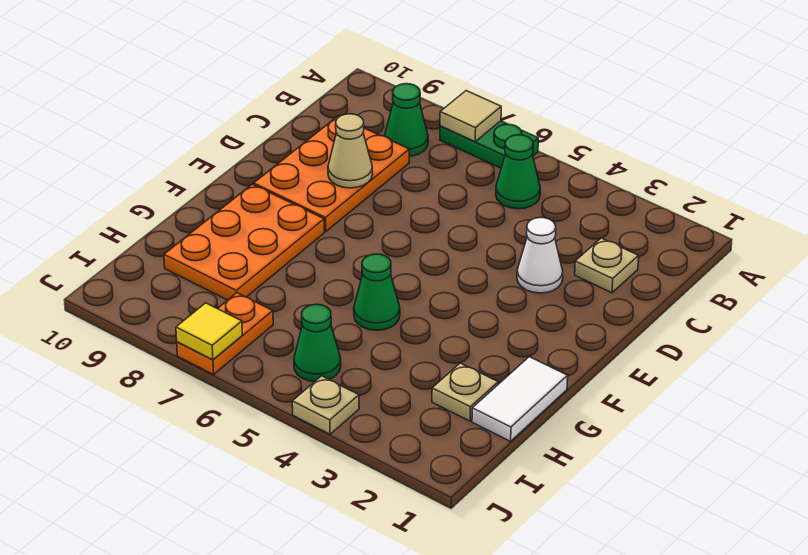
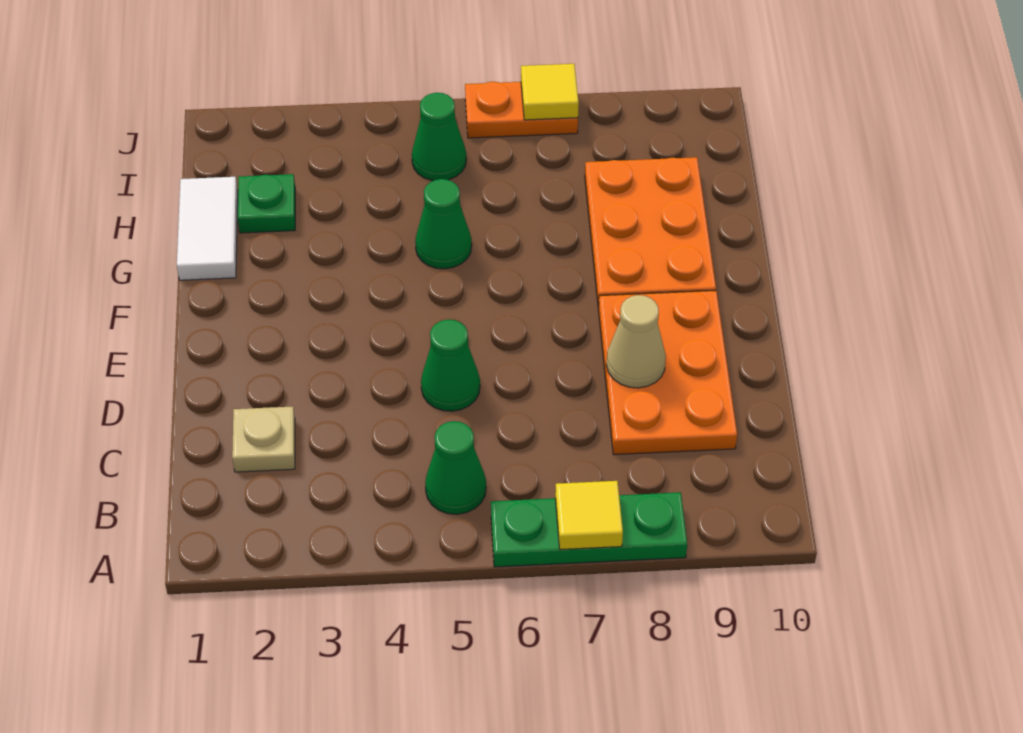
green 1x2 plate [440,121,538,168] -> green 1x3 plate [491,492,687,567]
tan 1x1 tile [440,91,501,142] -> yellow 1x1 tile [555,481,623,550]
green 1x1 cone [385,84,428,156] -> green 1x1 cone moved to [421,319,480,411]
white 1x1 cone [517,218,563,293] -> none
tan 1x1 plate [432,363,498,421] -> green 1x1 plate [238,174,295,233]
orange 1x2 plate [177,293,273,375] -> orange 1x2 plate turned to [465,82,578,138]
tan 1x1 plate [292,376,359,434] -> none

